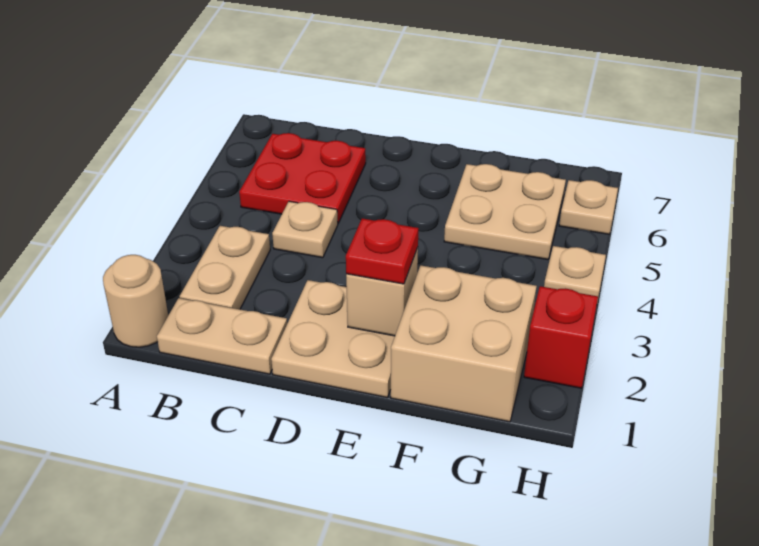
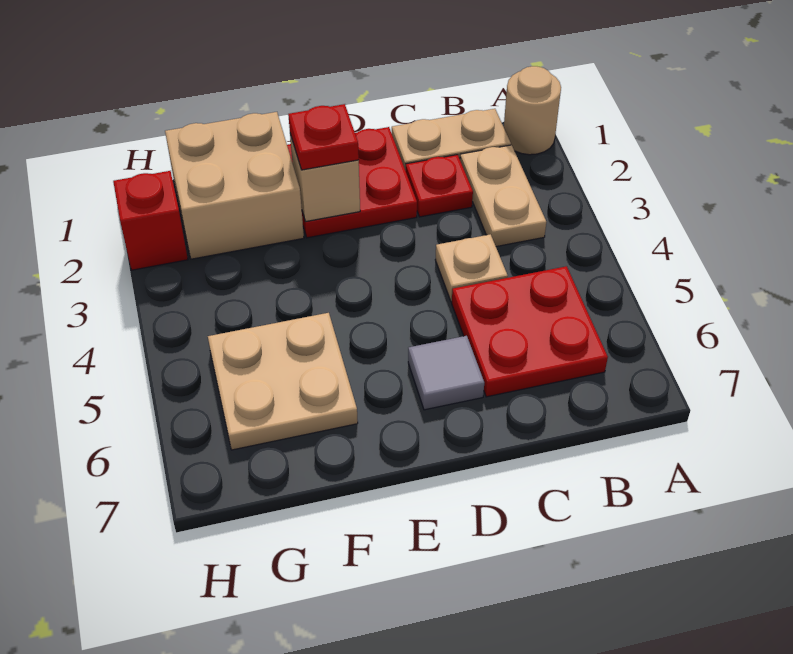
none -> red 1x1 plate [406,155,473,217]
tan 2x2 plate [271,280,395,398] -> red 2x2 plate [287,127,417,238]
none -> grey 1x1 tile [408,336,484,410]
tan 1x1 plate [544,246,606,302] -> none
tan 1x1 plate [559,180,618,234] -> none

